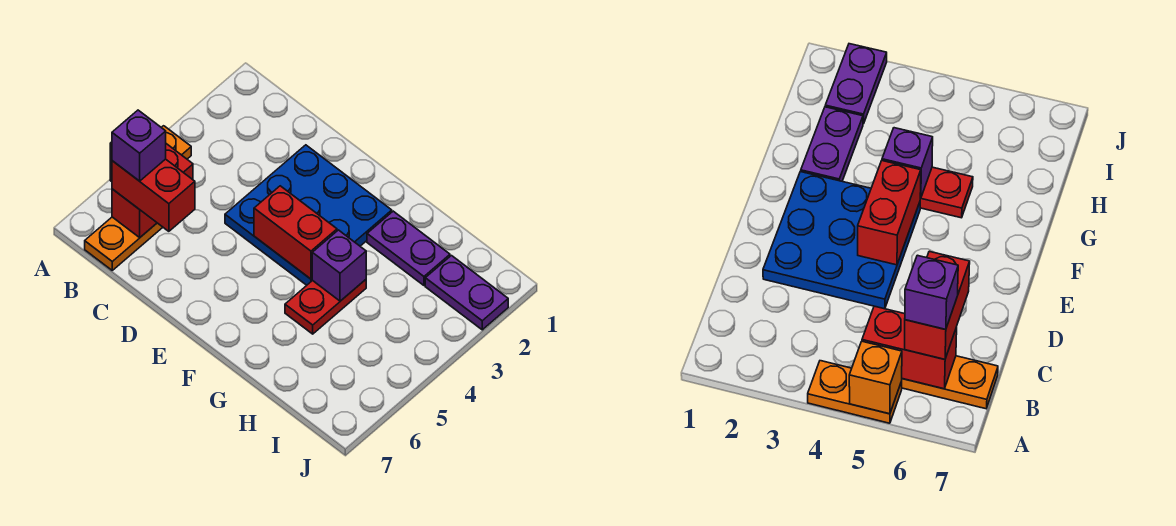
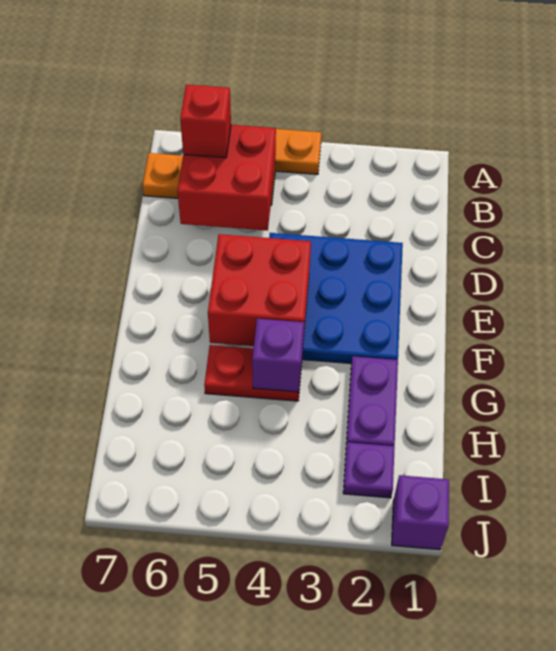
orange 1x1 brick [849,341,902,414] -> none
red 1x2 brick [112,144,193,237] -> red 2x2 brick [178,125,276,231]
red 1x2 brick [112,159,195,231] -> red 1x1 brick [180,85,231,158]
purple 1x1 brick [112,110,166,181] -> purple 1x1 brick moved to [392,475,449,550]
red 1x2 brick [254,186,337,279] -> red 2x2 brick [208,234,311,346]
purple 1x2 plate [425,256,508,330] -> purple 1x1 plate [343,442,395,498]

